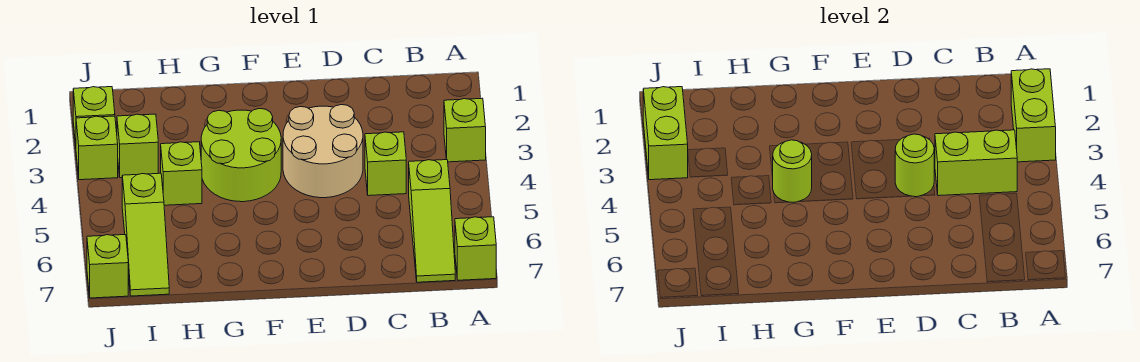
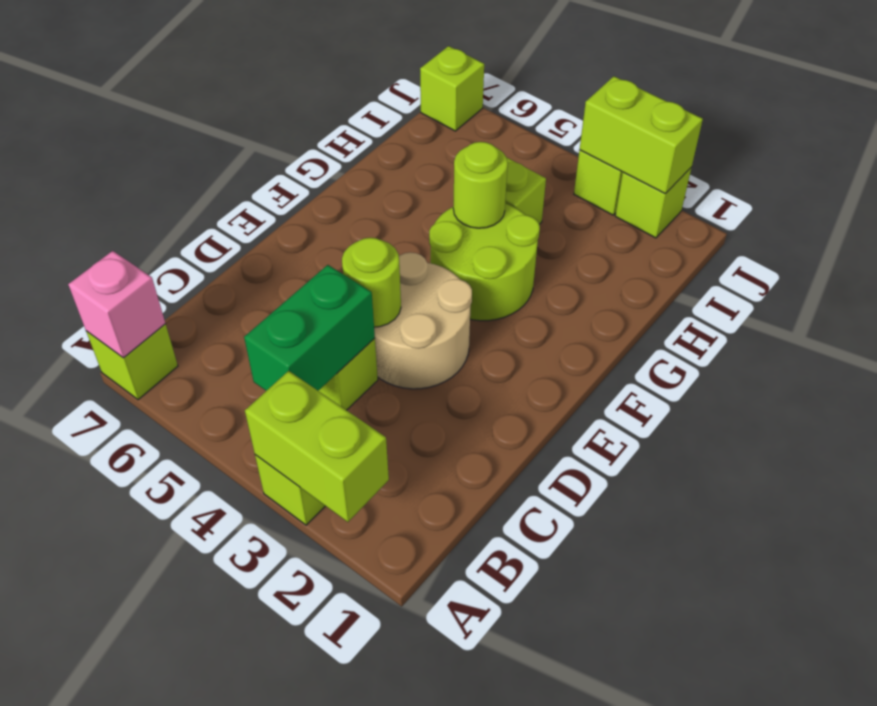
none -> pink 1x1 brick [68,251,165,358]
lime 1x2 brick [935,130,1017,196] -> green 1x2 brick [244,265,375,391]
lime 1x3 slope [409,159,455,282] -> none
lime 1x1 brick [117,114,158,178] -> none
lime 1x3 slope [122,173,169,296] -> none

